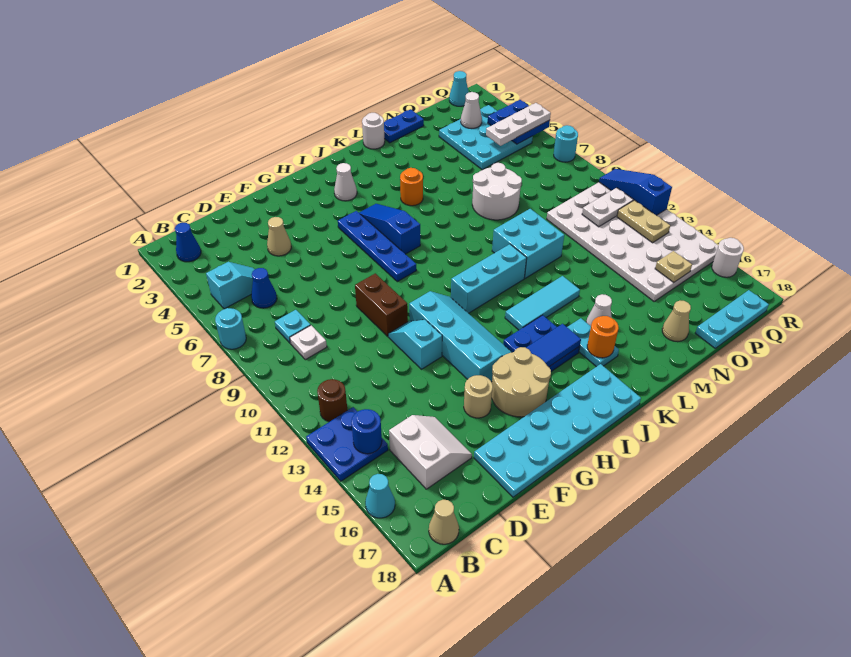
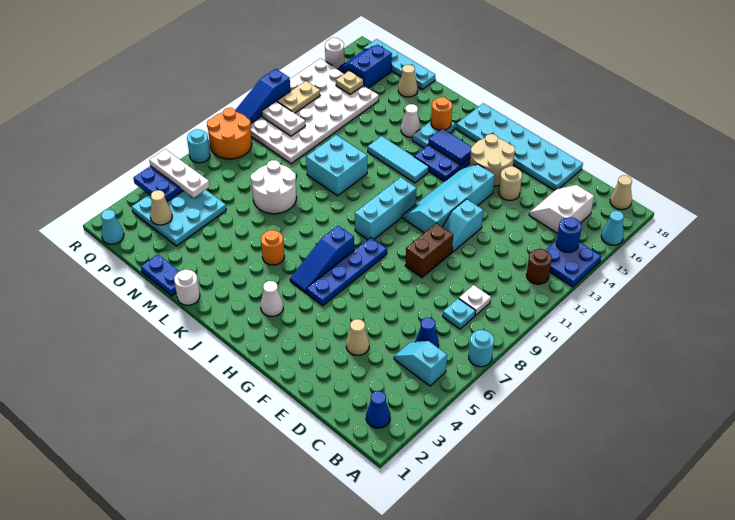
cyan 1x3 brick [451,244,527,313] -> cyan 1x3 brick turned to [355,177,417,240]
cyan 1x3 plate [695,290,769,348] -> cyan 1x4 plate [364,39,435,89]
white 1x1 cone [461,92,482,128] -> tan 1x1 cone [150,190,172,225]
none -> blue 2x2 slope [337,45,392,88]
none -> orange 2x2 round brick [207,108,252,159]

